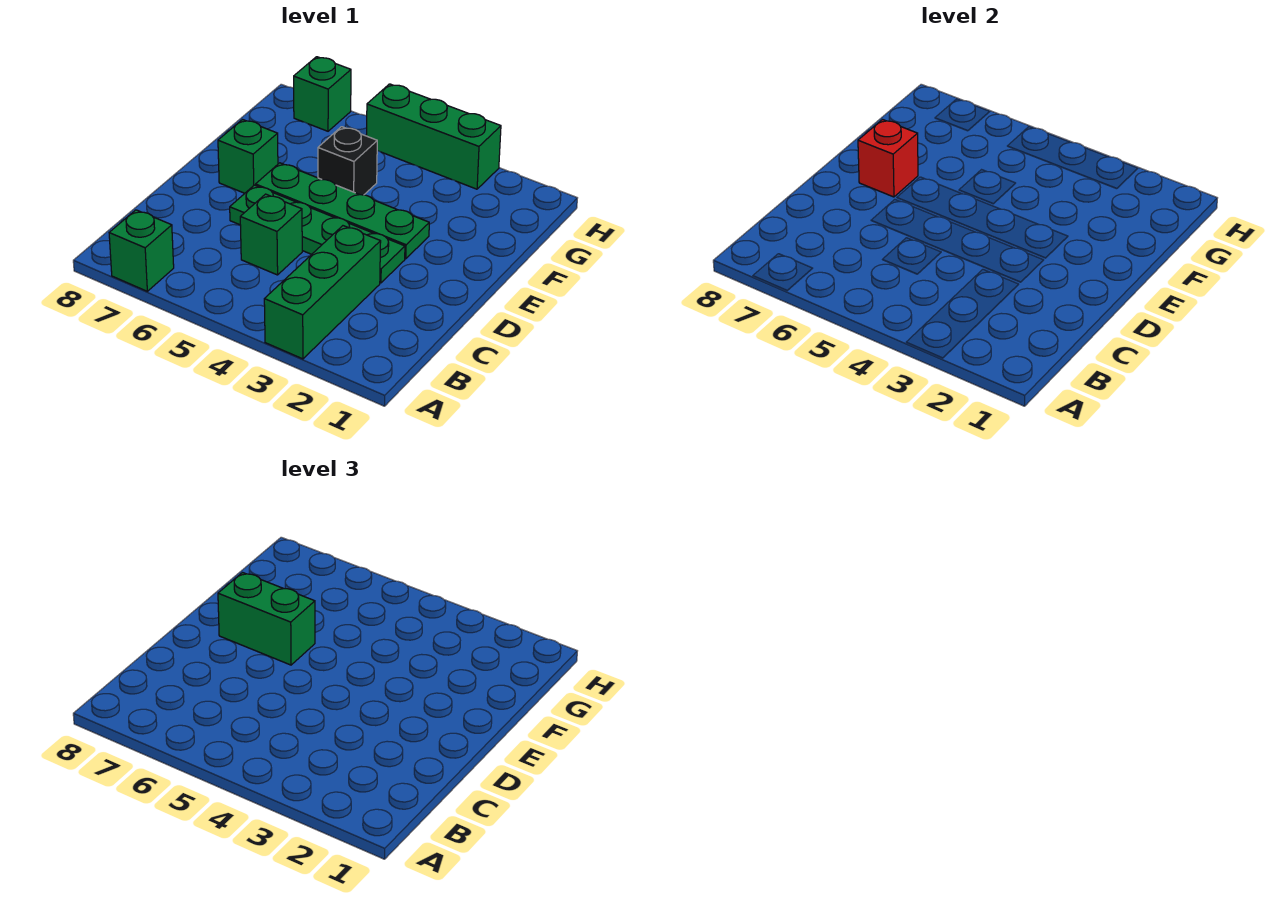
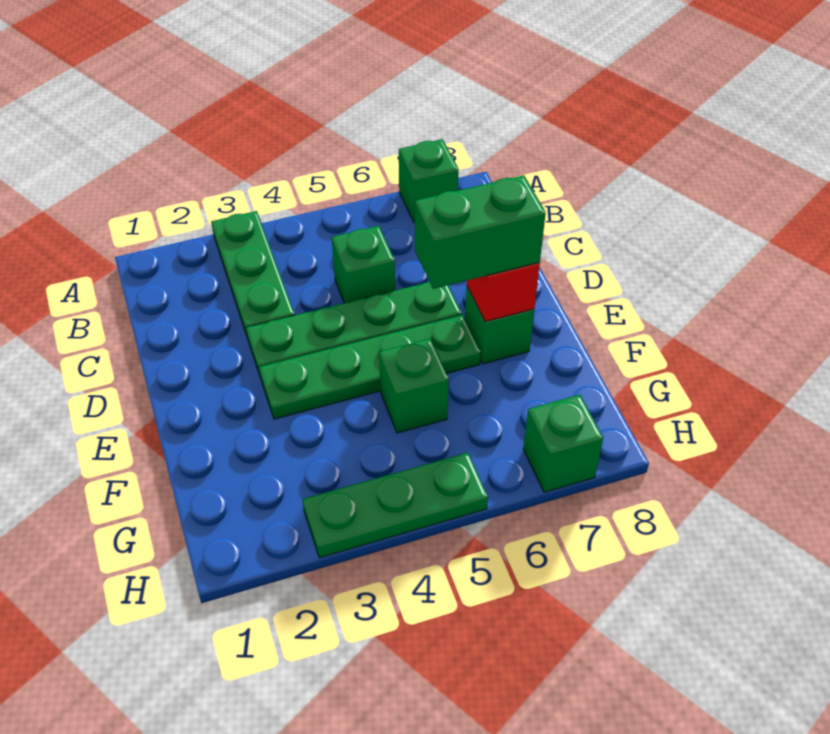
green 1x3 brick [264,226,381,359] -> green 1x3 plate [211,211,295,338]
black 1x1 brick [318,127,377,195] -> green 1x1 brick [379,339,449,433]
green 1x3 brick [367,84,501,189] -> green 1x3 plate [302,453,488,558]

